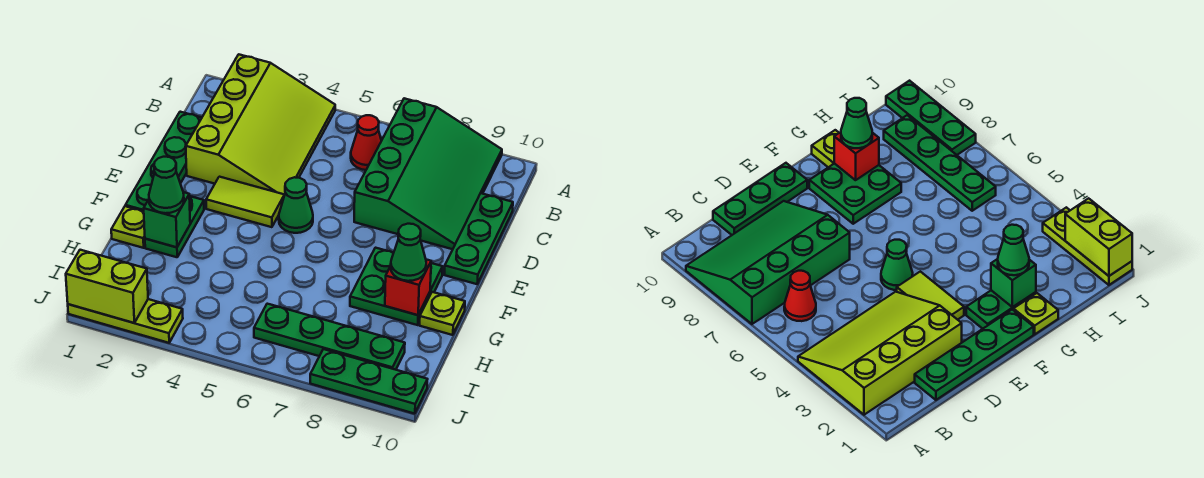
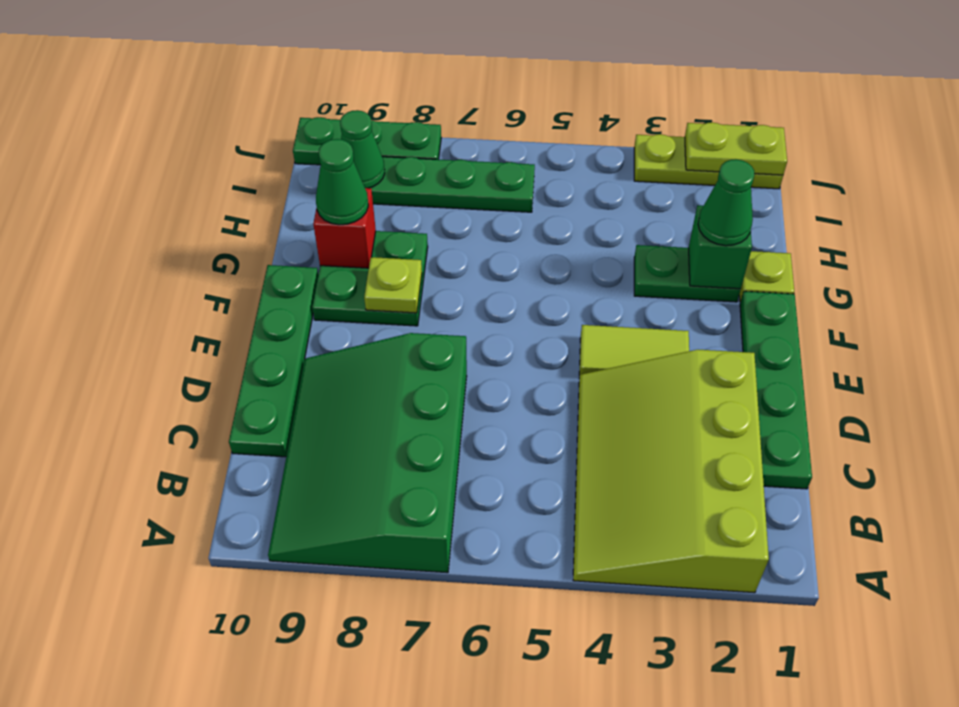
red 1x1 cone [351,115,381,170] -> none
green 1x3 plate [444,193,513,284] -> green 1x4 plate [229,265,318,457]
green 1x1 cone [279,177,313,233] -> green 1x1 cone moved to [340,110,385,188]
green 1x2 plate [145,196,204,257] -> green 1x2 plate turned to [634,245,741,302]
lime 1x1 plate [420,292,465,335] -> lime 1x1 plate moved to [364,257,422,313]
lime 1x2 brick [66,250,148,323] -> lime 1x2 plate [685,122,787,175]

